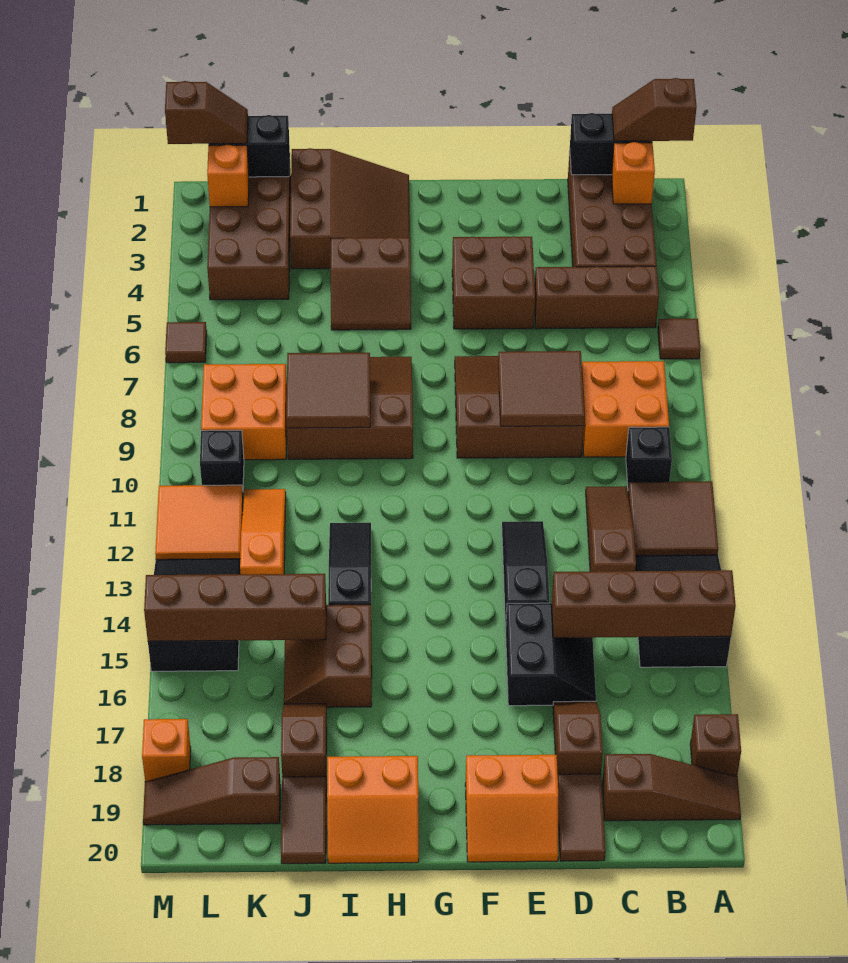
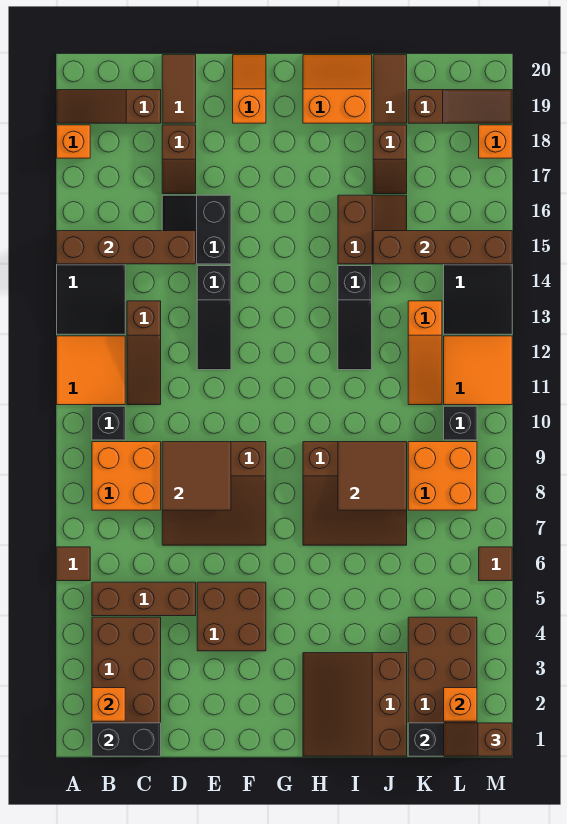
brown 1x2 slope [612,78,697,141] -> none
brown 2x2 tile [628,481,718,555] -> orange 2x2 tile [57,336,125,405]
brown 1x1 brick [690,714,741,776] -> orange 1x1 brick [57,125,90,158]
orange 2x2 slope [465,755,558,862] -> orange 1x2 slope [233,55,266,123]
brown 2x2 slope [331,237,411,330] -> none

